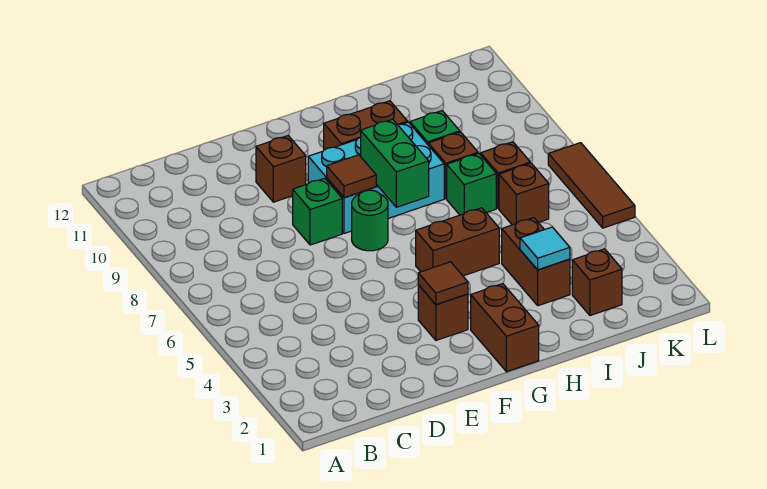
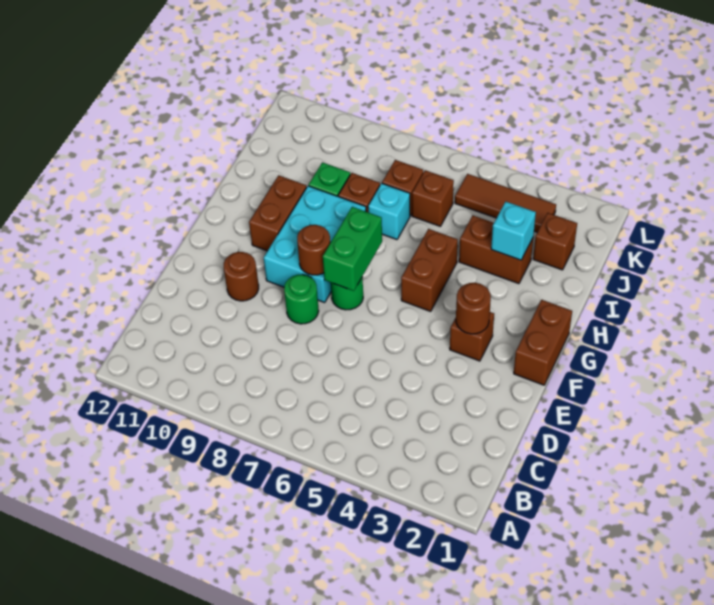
green 1x1 brick [293,178,342,245] -> green 1x1 round brick [284,274,319,324]
brown 1x1 brick [256,136,306,202] -> brown 1x1 round brick [224,252,259,301]
brown 1x1 tile [418,262,468,305] -> brown 1x1 round brick [456,283,491,334]
brown 1x1 tile [327,155,376,198] -> brown 1x1 round brick [297,225,330,275]
brown 1x2 brick [471,284,539,372] -> brown 1x2 brick turned to [514,300,572,385]
green 1x2 brick [361,119,429,207] -> green 1x2 brick turned to [323,207,382,291]
cyan 1x1 tile [520,227,570,270] -> cyan 1x1 brick [491,202,536,260]
green 1x1 brick [447,153,496,215] -> cyan 1x1 brick [368,183,410,240]
brown 1x3 tile [548,143,635,228] -> brown 1x3 tile moved to [455,174,556,232]

